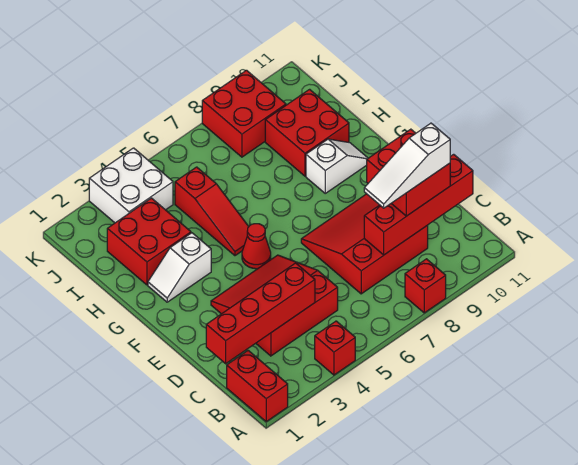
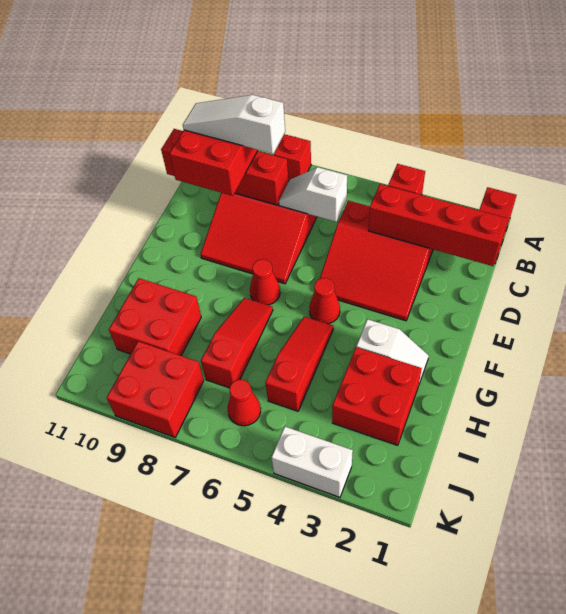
white 1x3 slope [364,123,450,208] -> white 1x3 slope turned to [183,95,285,154]
none -> red 1x1 cone [250,259,280,305]
none -> red 1x3 slope [201,298,273,388]
white 1x2 slope [306,139,368,193] -> white 1x2 slope moved to [279,167,347,222]
white 2x2 brick [89,148,173,223] -> white 1x2 brick [271,427,353,497]
none -> red 1x1 cone [228,379,261,426]

